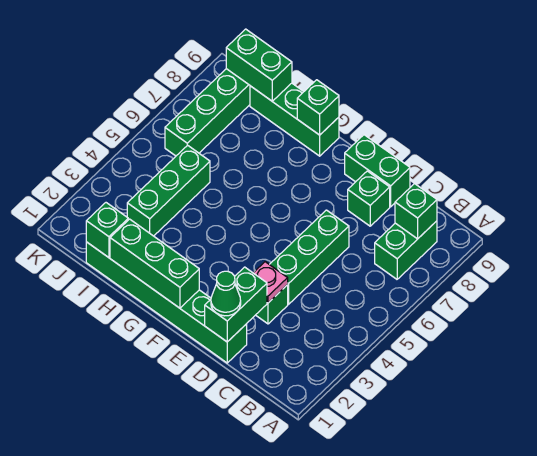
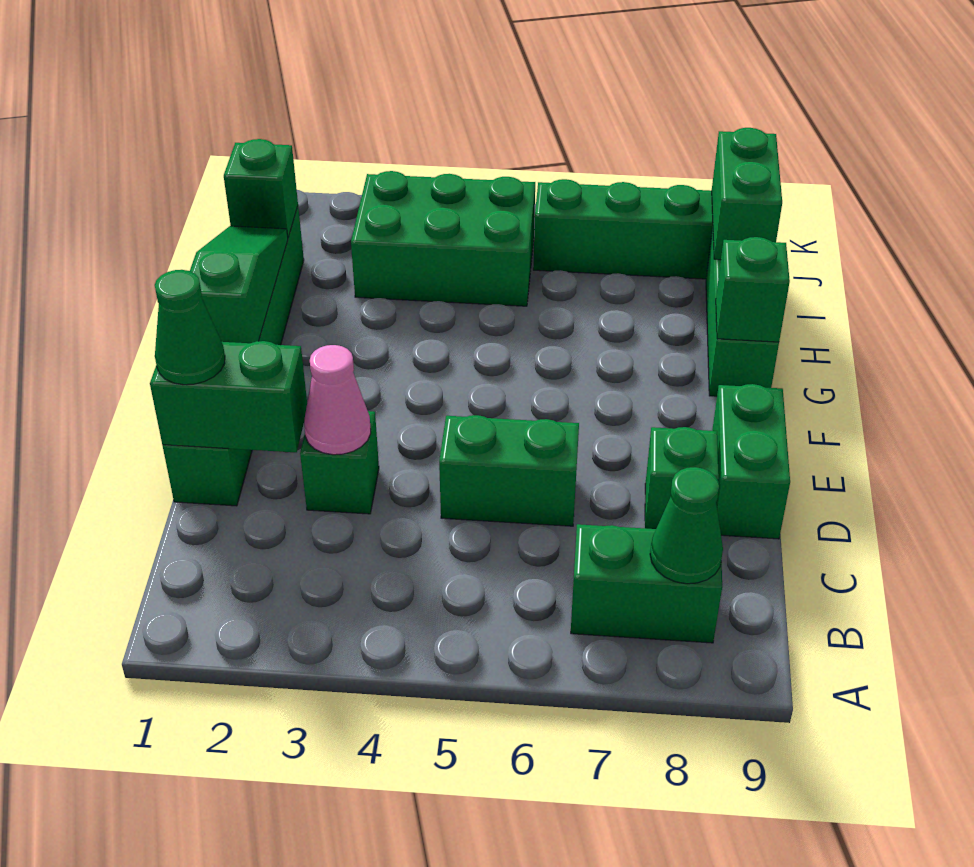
green 1x1 brick [395,184,437,239] -> green 1x1 cone [650,467,723,584]
pink 1x1 plate [254,262,288,303] -> pink 1x1 cone [304,345,371,455]
green 1x3 brick [269,210,349,304] -> green 1x2 brick [439,415,579,526]
green 1x3 brick [110,219,199,308] -> green 1x3 slope [190,226,288,343]
green 1x3 brick [127,145,210,236] -> green 2x3 brick [351,171,535,306]

